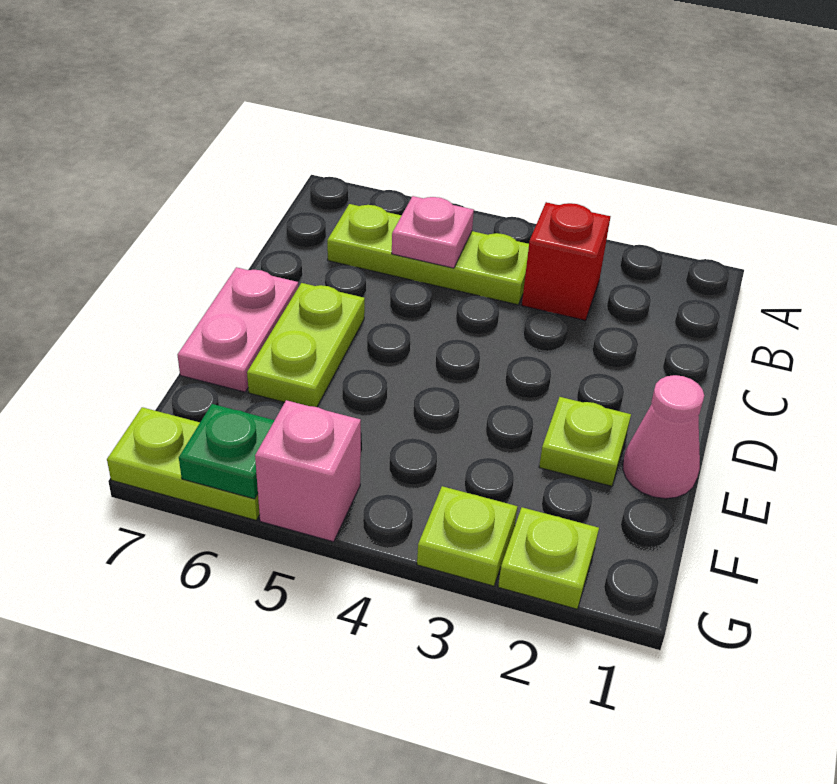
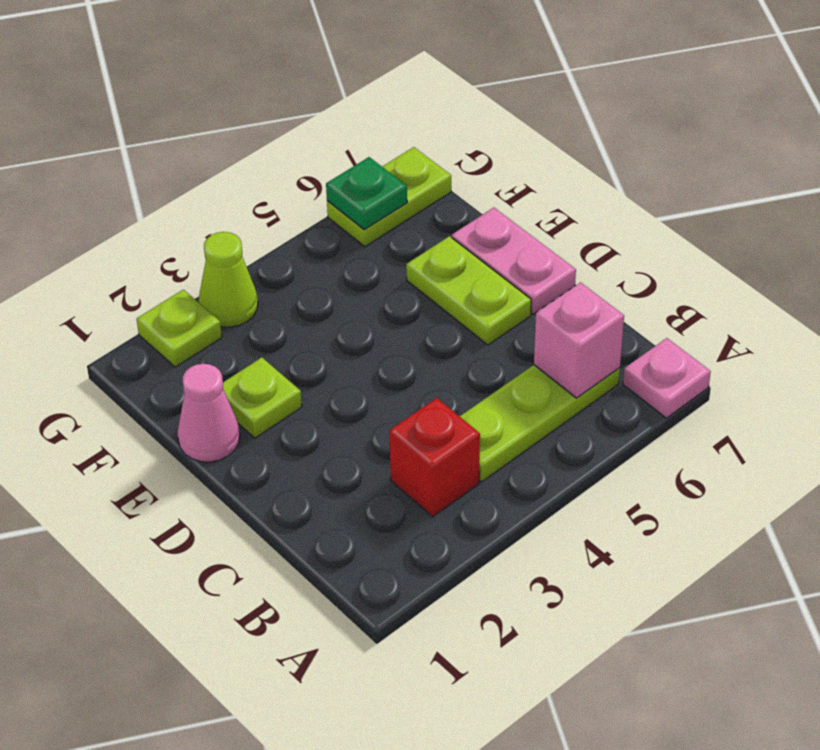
pink 1x1 plate [392,196,474,268] -> pink 1x1 plate moved to [623,338,711,418]
lime 1x1 plate [417,486,518,586] -> lime 1x1 cone [199,232,258,327]
pink 1x1 brick [255,400,361,542] -> pink 1x1 brick moved to [534,282,624,398]

